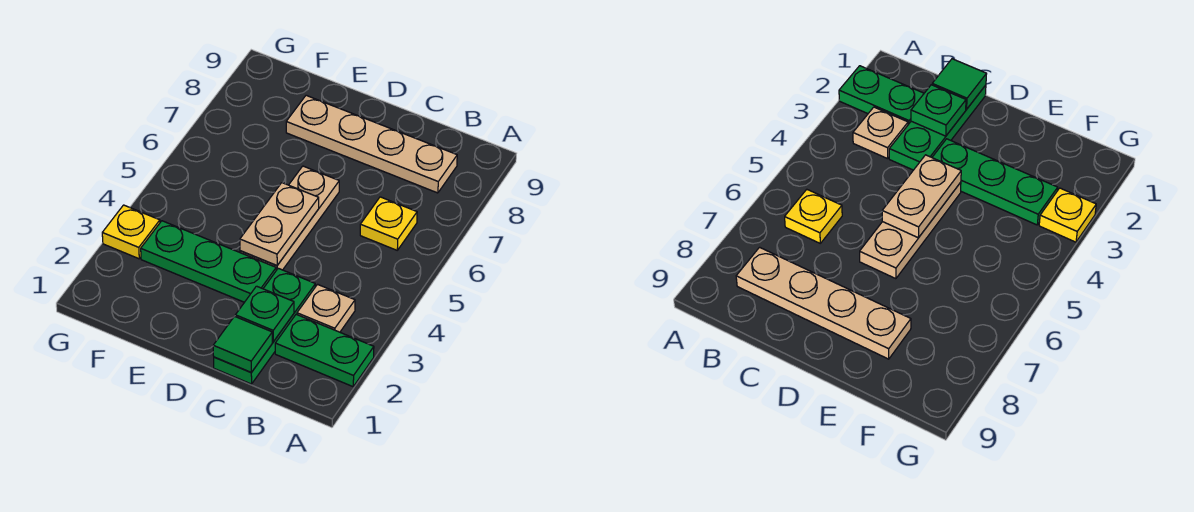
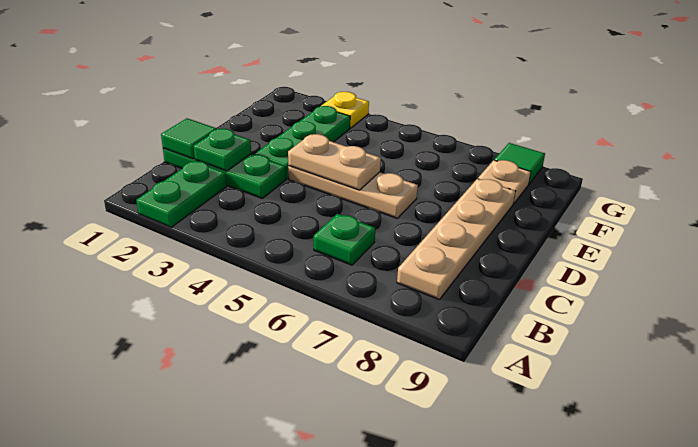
tan 1x1 plate [297,284,355,332] -> tan 1x1 plate moved to [478,160,531,204]
yellow 1x1 plate [360,197,417,250] -> green 1x1 plate [314,214,375,265]
none -> green 1x1 tile [494,143,545,184]

